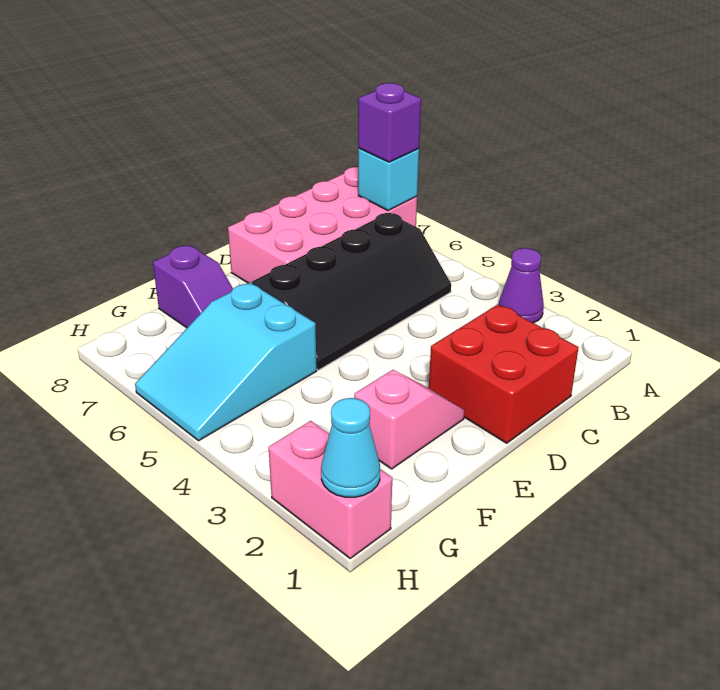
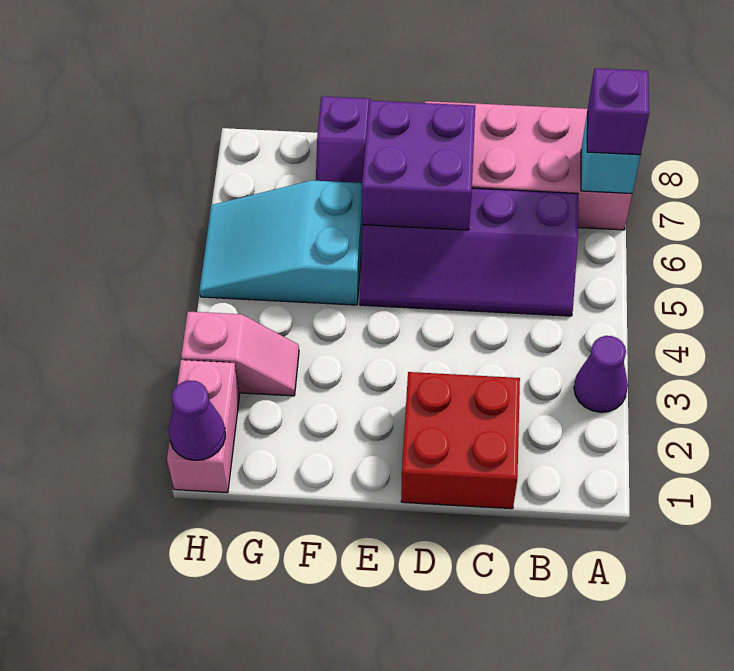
black 2x4 slope [252,213,451,370] -> purple 2x4 slope [360,188,578,316]
none -> purple 2x2 brick [362,100,475,230]
pink 1x2 slope [354,370,465,469] -> pink 1x2 slope moved to [181,312,299,396]
cyan 1x1 cone [321,398,380,497] -> purple 1x1 cone [169,380,225,460]

